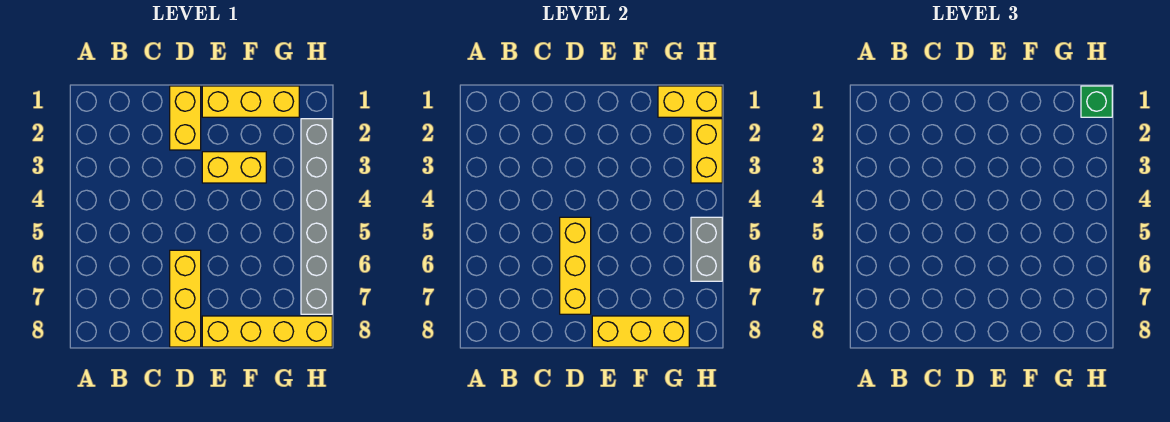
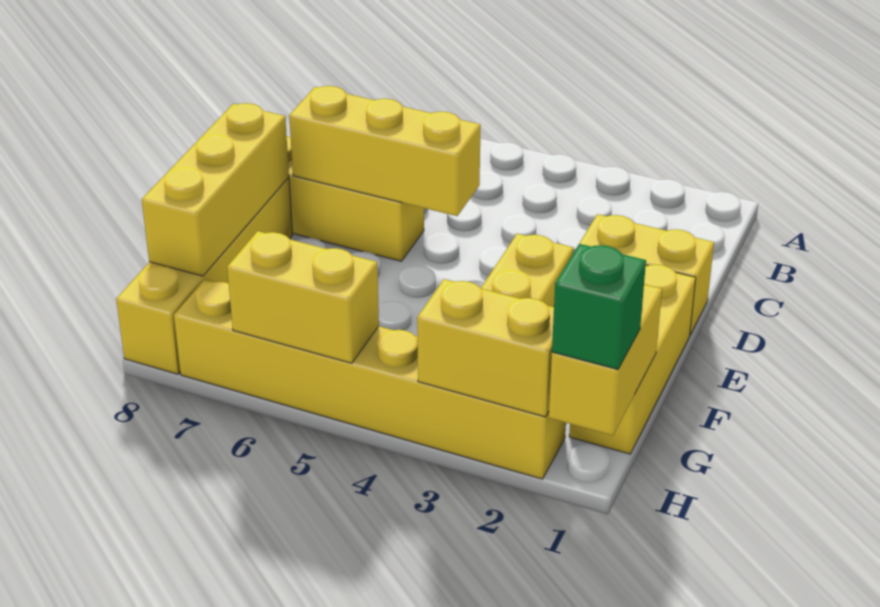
grey 1x6 brick [301,119,332,314] -> yellow 1x6 brick [174,279,566,479]
grey 1x2 brick [691,217,722,281] -> yellow 1x2 brick [227,231,379,363]

